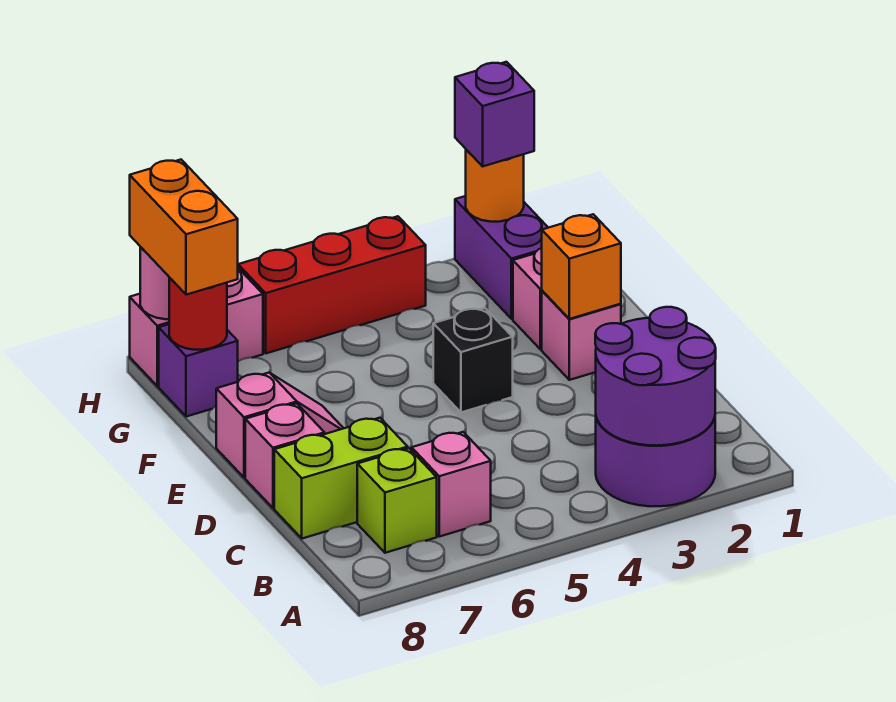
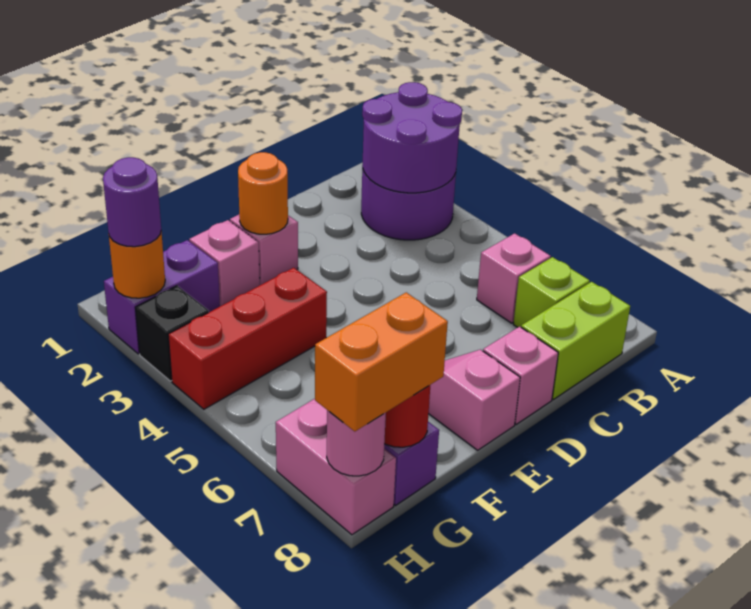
lime 1x2 brick [274,418,408,539] -> lime 1x2 brick turned to [521,282,630,399]
orange 1x1 brick [542,214,621,319] -> orange 1x1 round brick [238,152,288,234]
black 1x1 brick [433,308,513,412] -> black 1x1 brick moved to [135,286,209,381]
purple 1x1 brick [455,62,534,166] -> purple 1x1 round brick [103,157,161,247]
red 1x3 brick [238,216,426,353] -> red 1x3 brick turned to [168,268,327,409]

